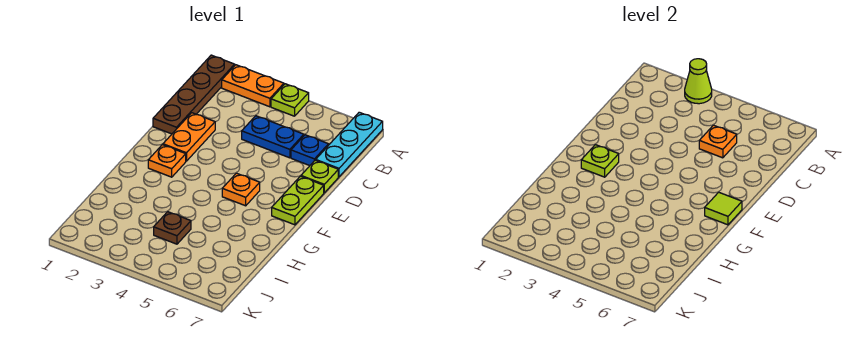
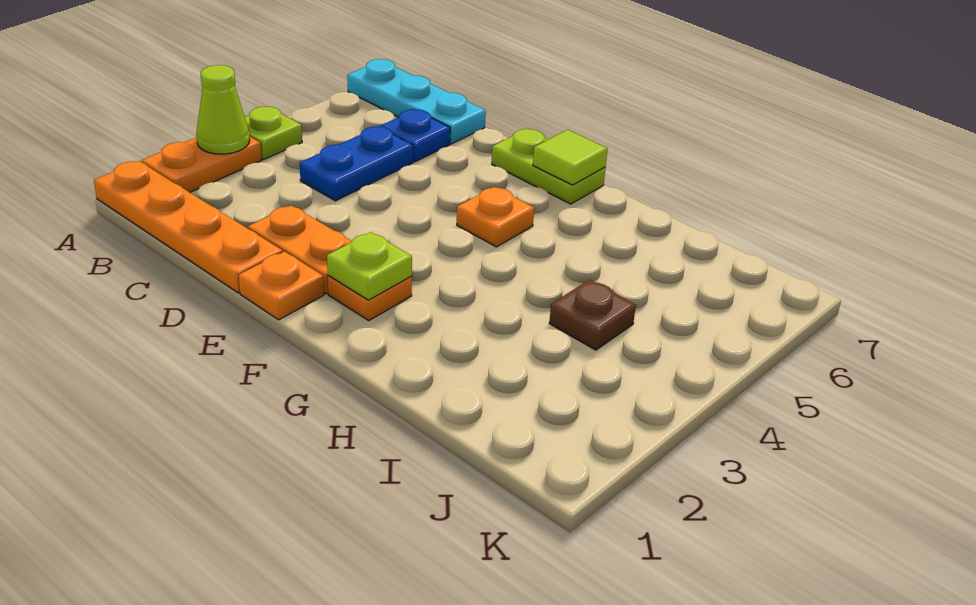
brown 1x4 plate [153,55,235,134] -> orange 1x4 plate [94,161,283,293]
orange 1x1 plate [699,125,737,158] -> orange 1x1 plate moved to [239,252,324,320]
lime 1x1 plate [301,160,338,193] -> none

